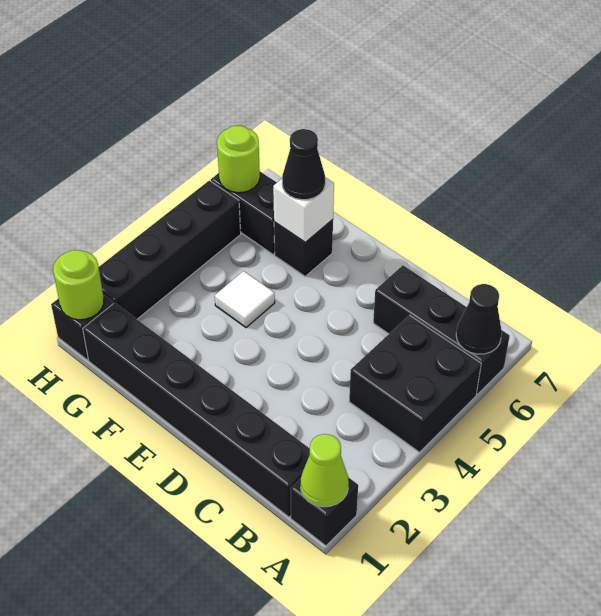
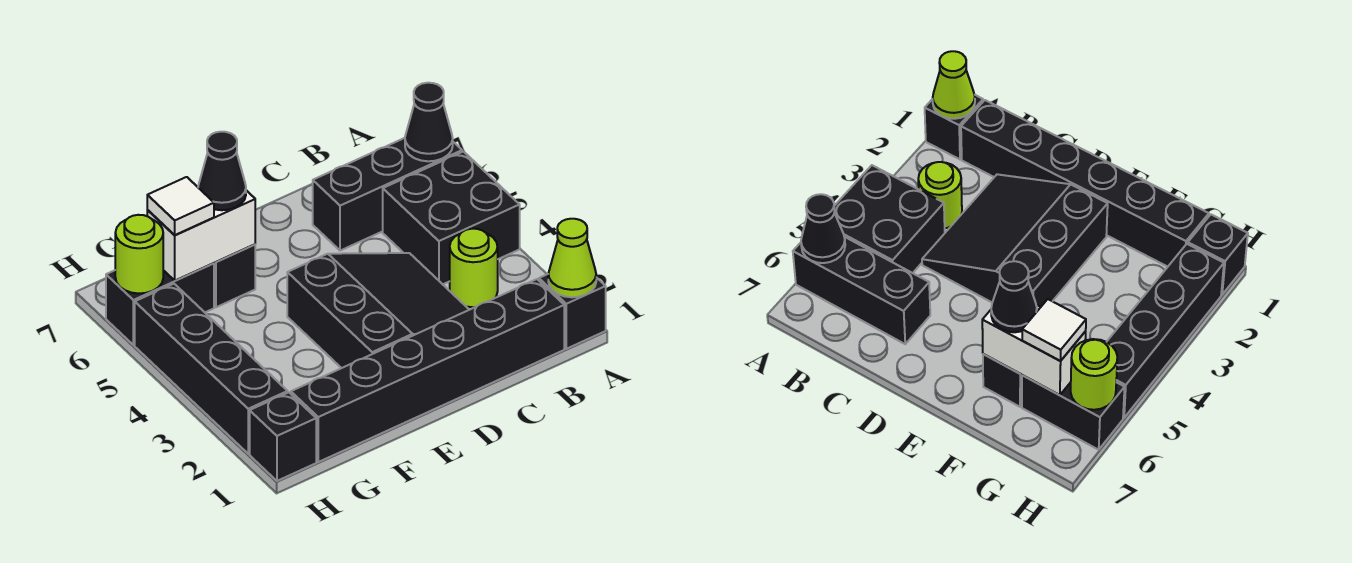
none -> black 3x3 slope [287,253,469,368]
white 1x1 tile [215,271,275,328] -> white 1x1 tile moved to [147,177,214,235]
white 1x1 brick [273,178,334,242] -> white 1x2 brick [147,190,255,280]
lime 1x1 round brick [53,250,104,320] -> lime 1x1 round brick moved to [450,229,498,307]

